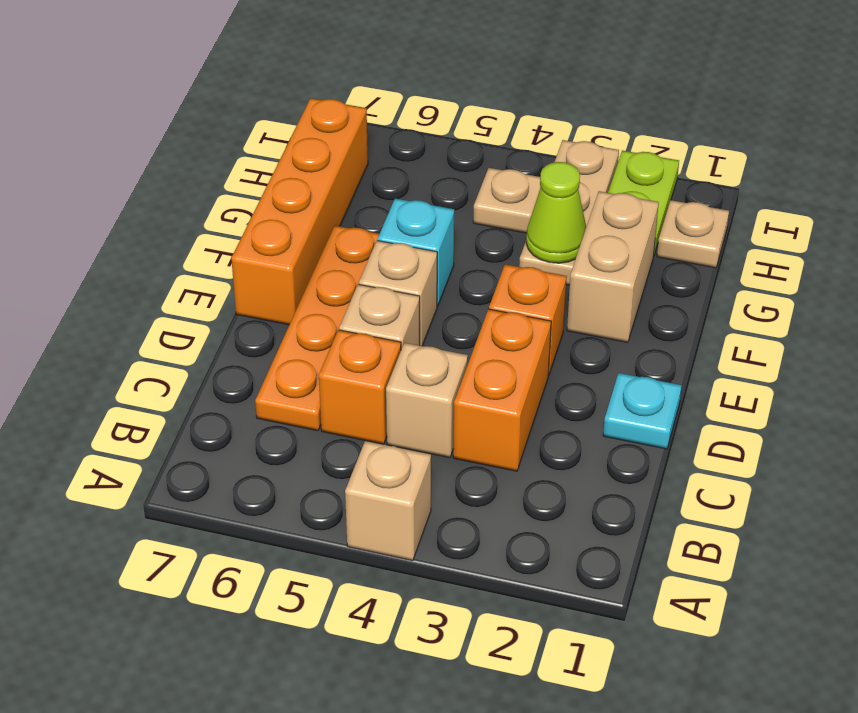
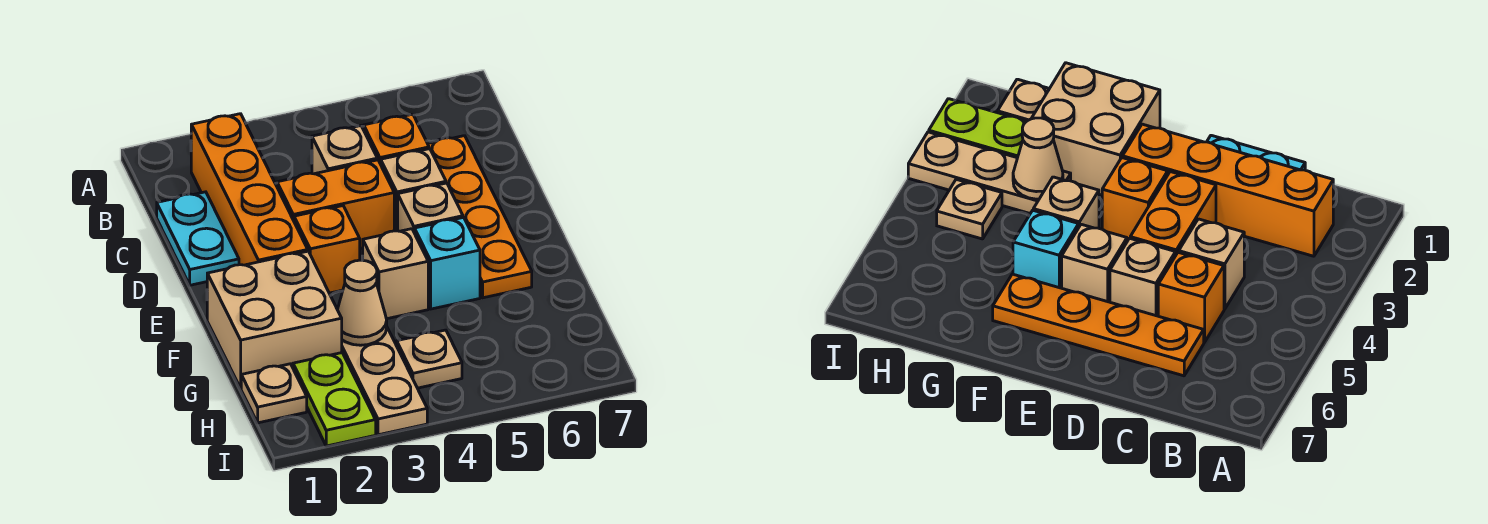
tan 1x1 brick [345,441,431,561] -> tan 1x1 brick moved to [363,229,428,319]
orange 1x2 brick [453,309,551,471] -> orange 1x2 brick turned to [277,160,394,248]
cyan 1x1 plate [603,373,682,449] -> cyan 1x2 plate [157,192,239,285]
orange 1x4 brick [231,98,368,325] -> orange 1x4 brick moved to [191,114,308,265]
tan 1x2 brick [567,191,659,342] -> tan 2x2 brick [207,251,342,388]
lime 1x1 cone [526,162,586,263] -> tan 1x1 cone [337,260,387,345]

